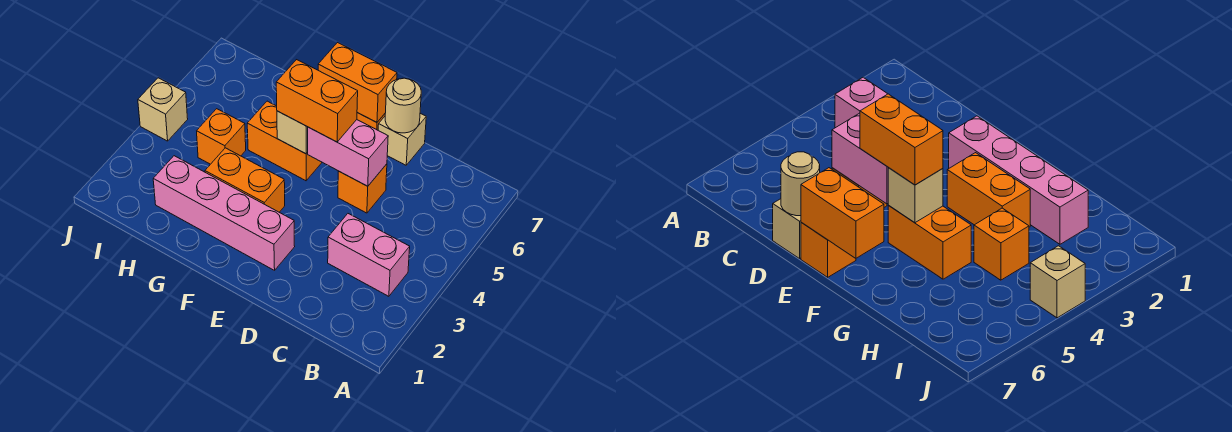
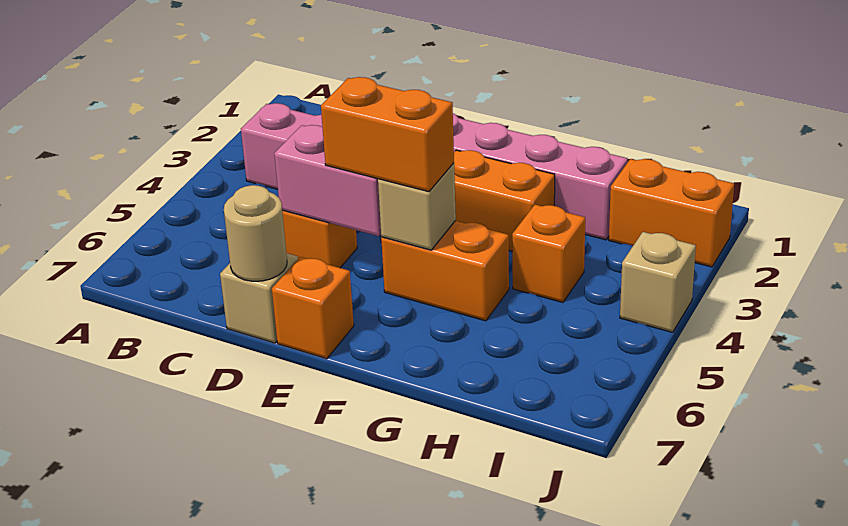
orange 1x2 brick [318,43,397,122] -> orange 1x2 brick moved to [609,159,734,267]

